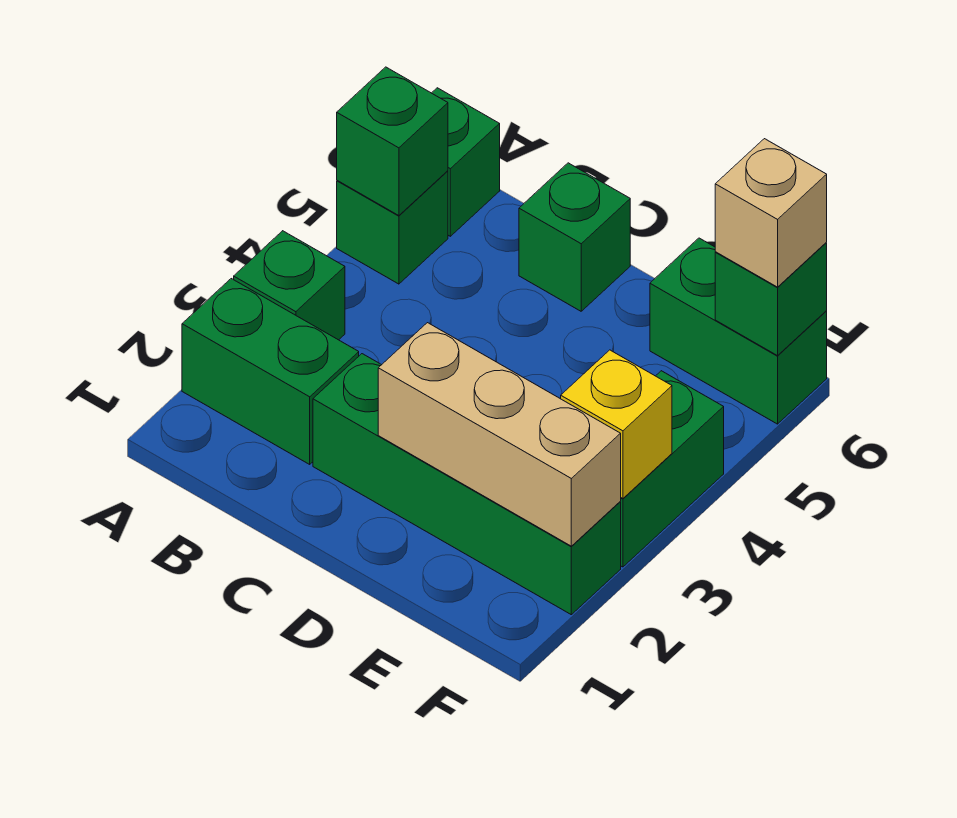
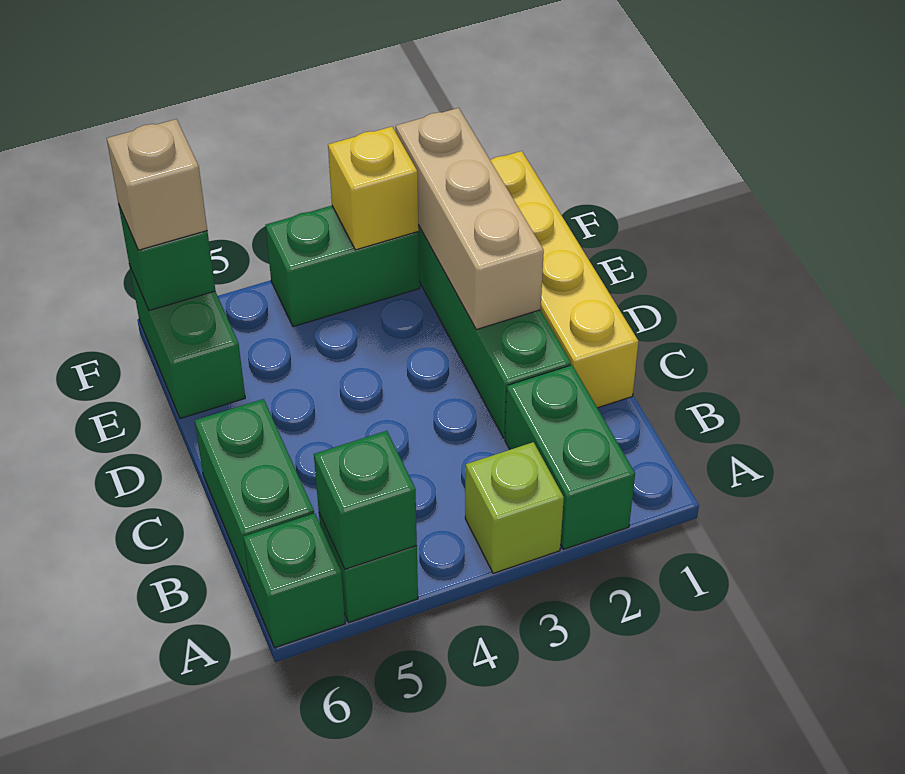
green 1x1 brick [234,231,345,340] -> lime 1x1 brick [465,442,564,573]
none -> yellow 1x4 brick [490,151,638,408]
green 1x1 brick [519,163,630,311] -> green 1x2 brick [195,399,314,587]

